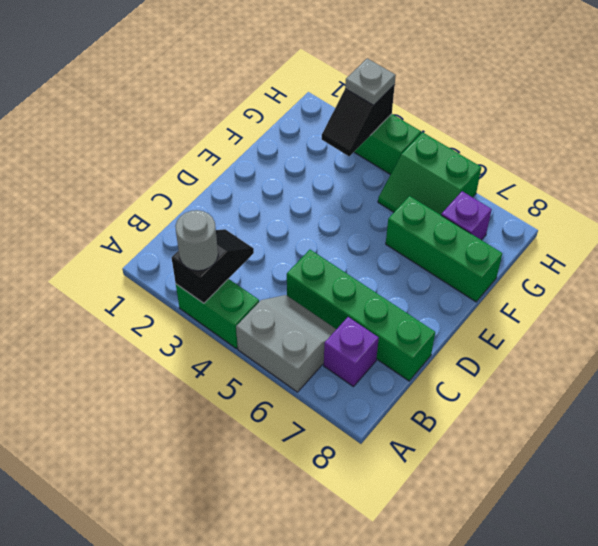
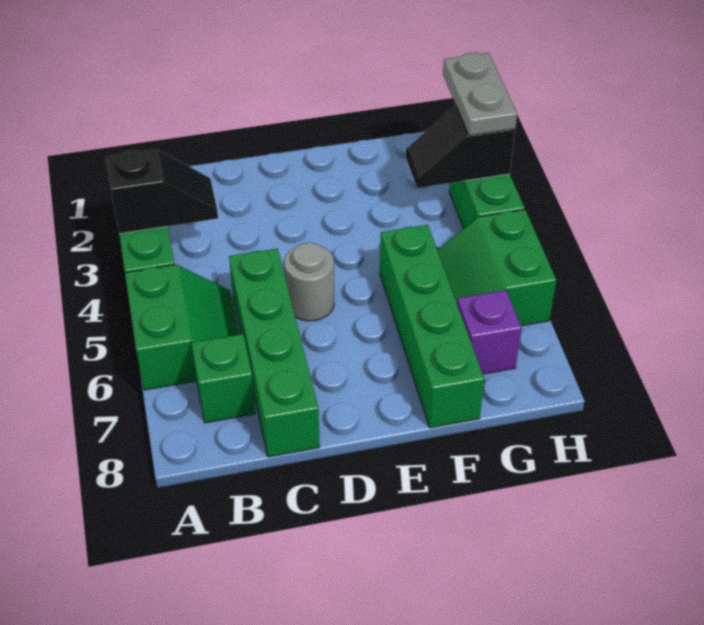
grey 1x1 round brick [175,210,218,271] -> grey 1x1 round brick moved to [284,243,334,321]
grey 2x2 slope [236,295,336,392] -> green 2x2 slope [125,264,239,390]
purple 1x1 brick [324,317,379,387] -> green 1x1 brick [192,334,256,423]
green 1x3 brick [386,196,502,302] -> green 1x4 brick [380,225,484,428]
grey 1x1 plate [345,58,396,105] -> grey 1x2 plate [443,53,517,136]

